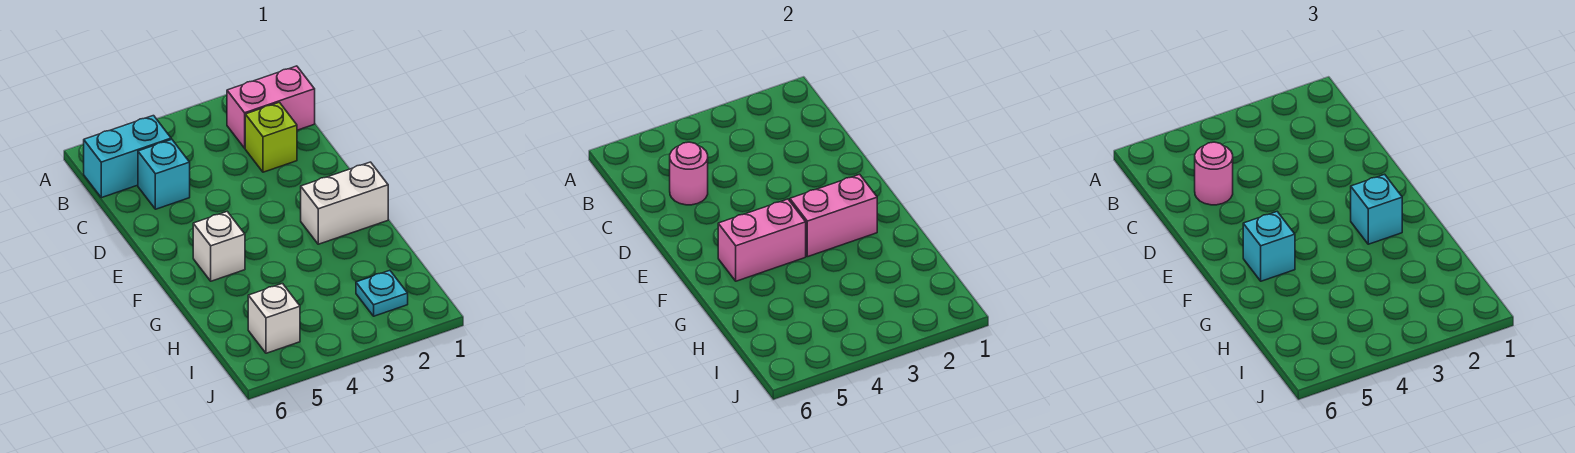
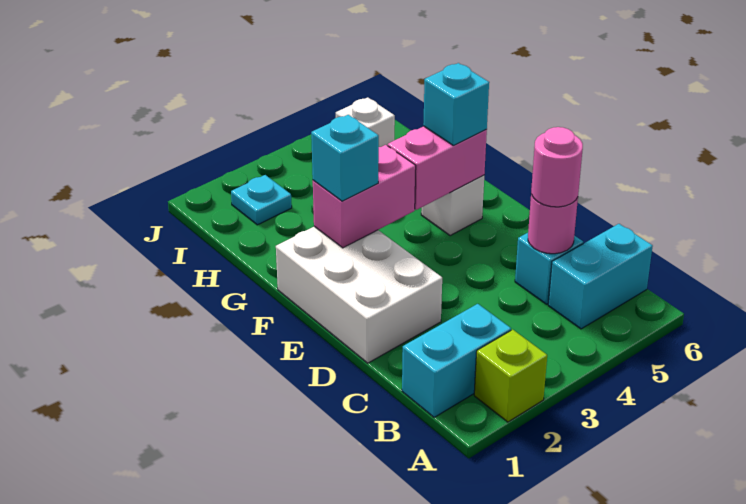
pink 1x2 brick [227,66,315,148] -> cyan 1x2 brick [402,304,511,417]
lime 1x1 brick [245,102,297,172] -> lime 1x1 brick moved to [474,330,547,422]
white 1x2 brick [301,162,388,244] -> white 2x3 brick [276,227,442,363]

